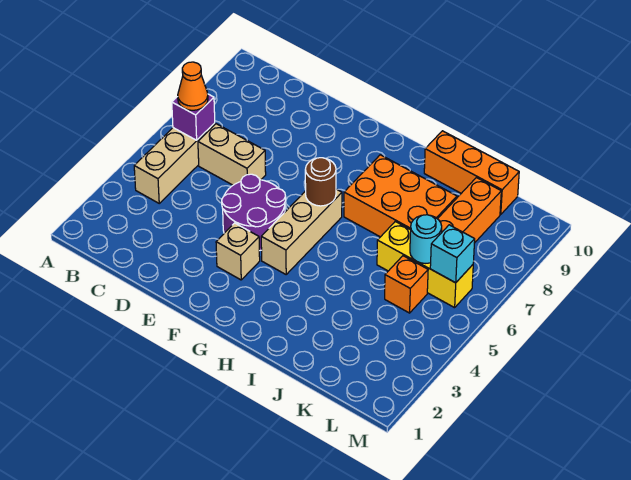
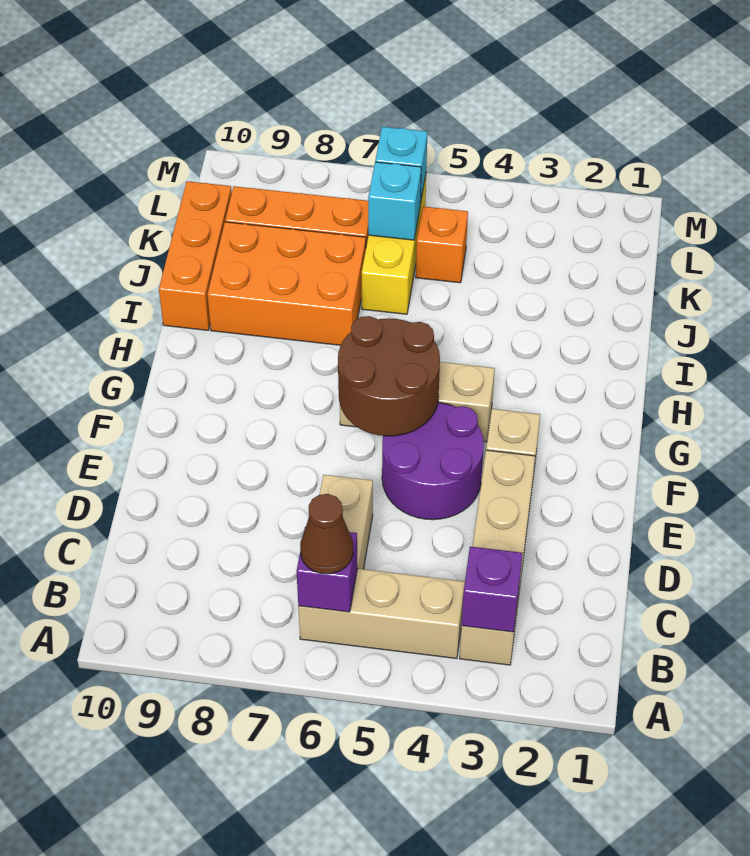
none -> tan 1x4 brick [460,450,535,665]
none -> purple 1x1 brick [462,546,523,632]
orange 1x1 cone [178,62,208,110] -> brown 1x1 cone [300,494,353,574]
brown 1x1 round brick [305,158,336,206] -> brown 2x2 round brick [338,316,440,436]
orange 2x3 brick [344,155,457,237] -> orange 2x3 brick turned to [207,222,366,345]
cyan 1x1 round brick [410,215,442,263] -> cyan 1x1 brick [368,162,421,240]

